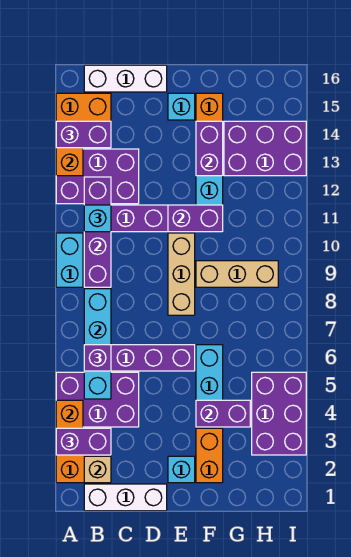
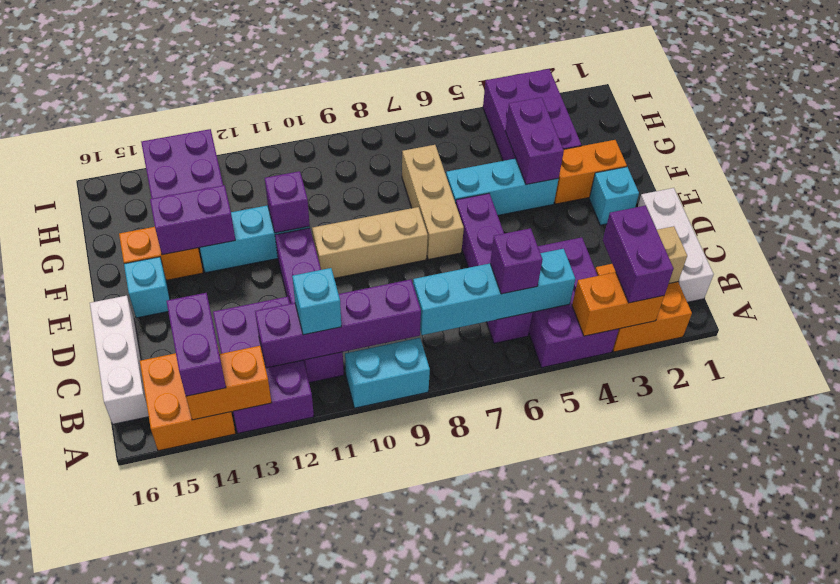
purple 1x2 brick [168,205,223,232] -> purple 1x1 brick [265,171,310,233]
tan 1x3 brick [196,261,278,287] -> tan 1x3 brick moved to [402,145,464,260]
purple 2x3 brick [252,372,306,455] -> purple 2x3 brick turned to [483,69,581,161]

